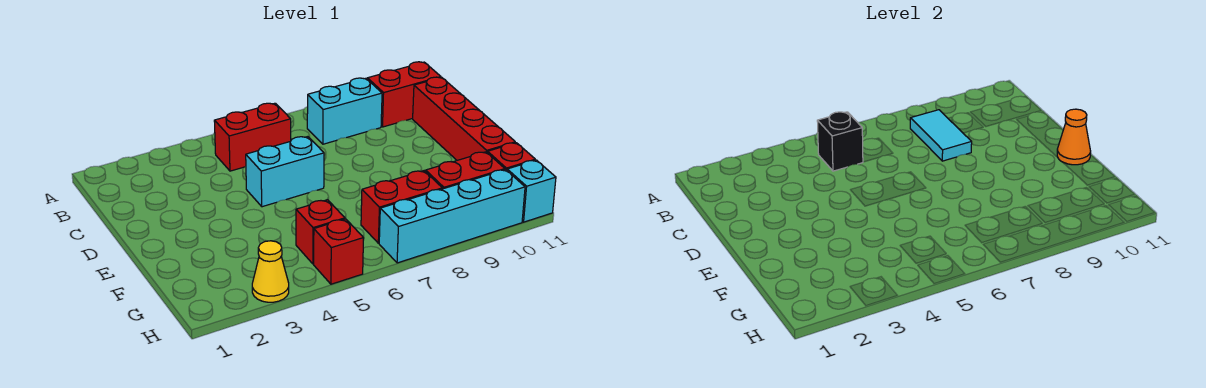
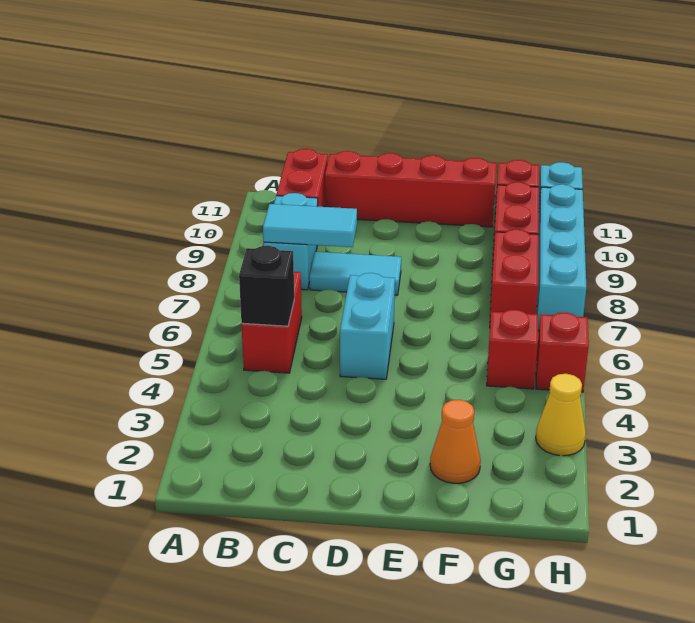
none -> cyan 1x2 tile [310,252,401,295]
orange 1x1 cone [1057,109,1091,165] -> orange 1x1 cone moved to [430,400,481,483]

